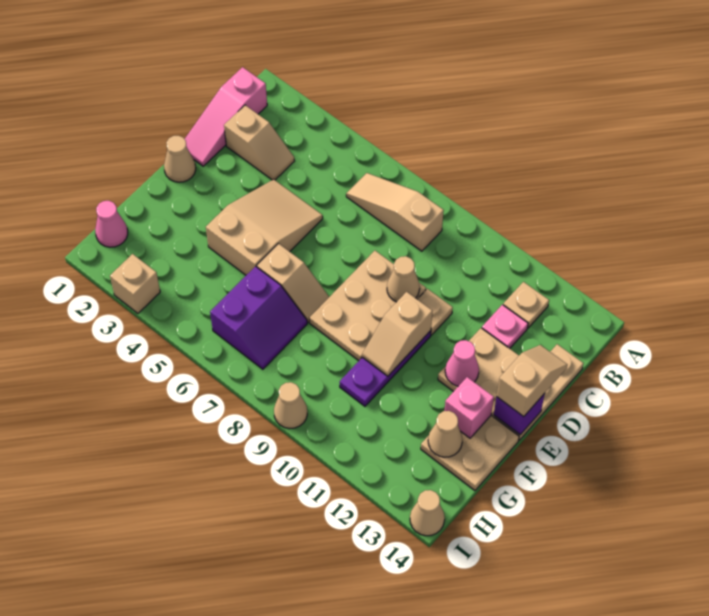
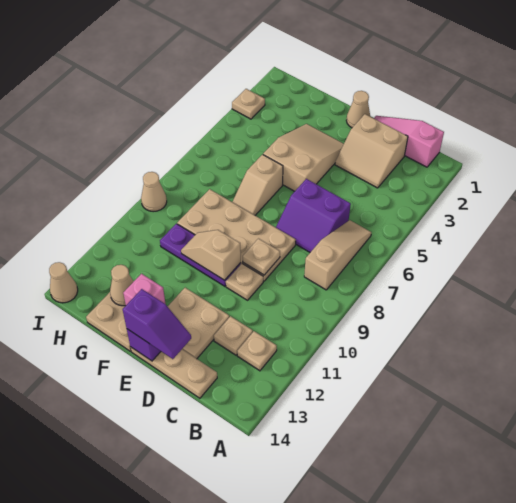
tan 1x2 slope [224,105,294,180] -> tan 2x2 slope [335,114,408,188]
pink 1x1 plate [482,305,528,349] -> tan 1x1 plate [214,316,253,355]
tan 2x3 slope [206,179,323,275] -> tan 2x3 slope turned to [263,124,344,191]
tan 2x3 plate [310,251,426,361] -> tan 2x4 plate [177,189,296,281]
tan 1x1 cone [387,256,420,302] -> tan 1x1 plate [243,239,280,275]
tan 1x2 slope [497,345,567,417] -> purple 1x2 slope [123,289,191,359]
pink 1x1 cone [445,340,479,386] -> none
purple 2x2 slope [210,266,307,369] -> purple 2x2 slope moved to [276,179,351,252]
pink 1x1 cone [95,201,128,247] -> none
tan 1x1 brick [110,254,160,313] -> tan 1x1 plate [232,89,265,119]

